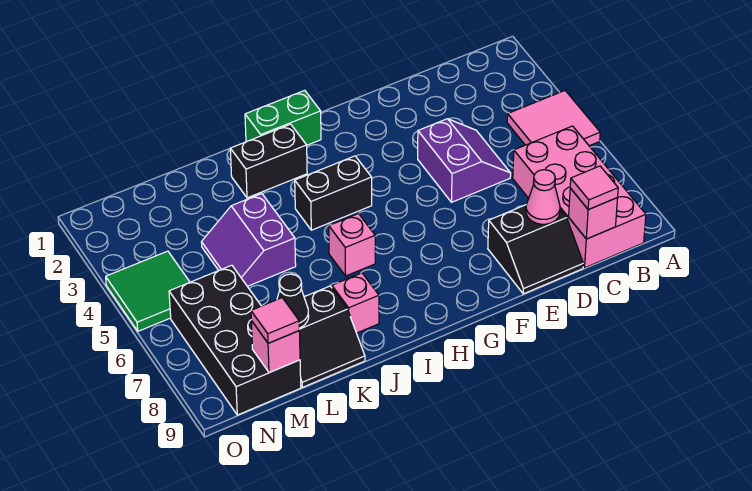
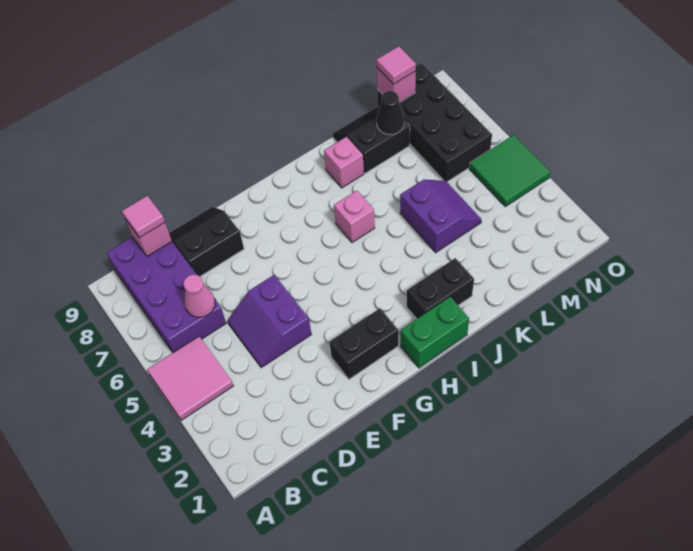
pink 2x4 brick [513,126,646,268] -> purple 2x4 brick [107,237,226,352]
pink 1x1 cone [526,170,560,224] -> pink 1x1 cone moved to [183,275,215,317]
black 1x2 brick [295,156,372,230] -> black 1x2 brick moved to [329,308,398,379]

